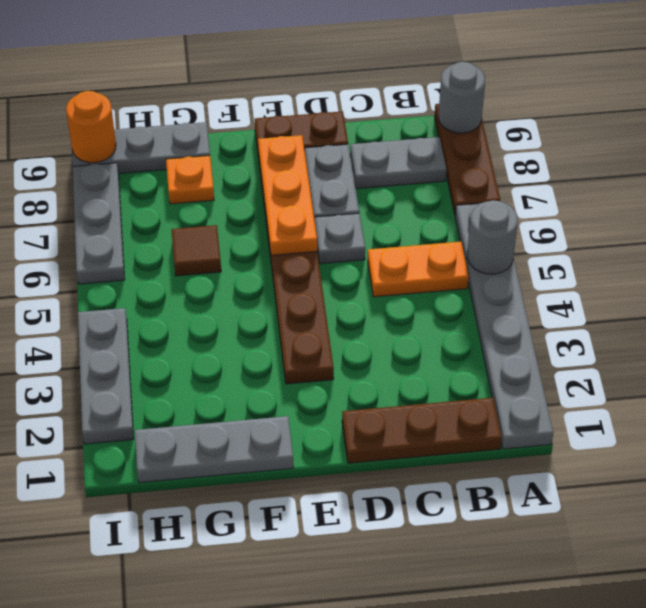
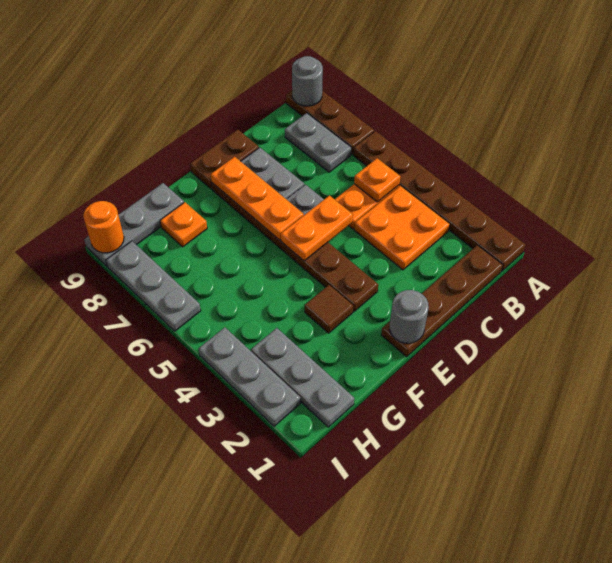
grey 1x6 plate [455,203,553,449] -> brown 1x6 plate [353,131,525,271]
grey 1x1 round brick [467,200,518,274] -> grey 1x1 round brick moved to [390,290,429,343]
brown 1x3 plate [342,398,502,463] -> brown 1x4 plate [381,245,503,357]
none -> orange 2x2 plate [354,186,450,270]
none -> orange 1x1 plate [354,158,400,202]
grey 1x2 plate [350,137,446,189] -> grey 1x2 plate turned to [285,113,351,172]
none -> orange 1x2 plate [281,195,353,261]
grey 1x3 plate [135,416,293,483] -> grey 1x3 plate turned to [251,328,354,427]
brown 1x1 tile [172,225,221,276] -> brown 1x1 tile moved to [305,285,353,333]

